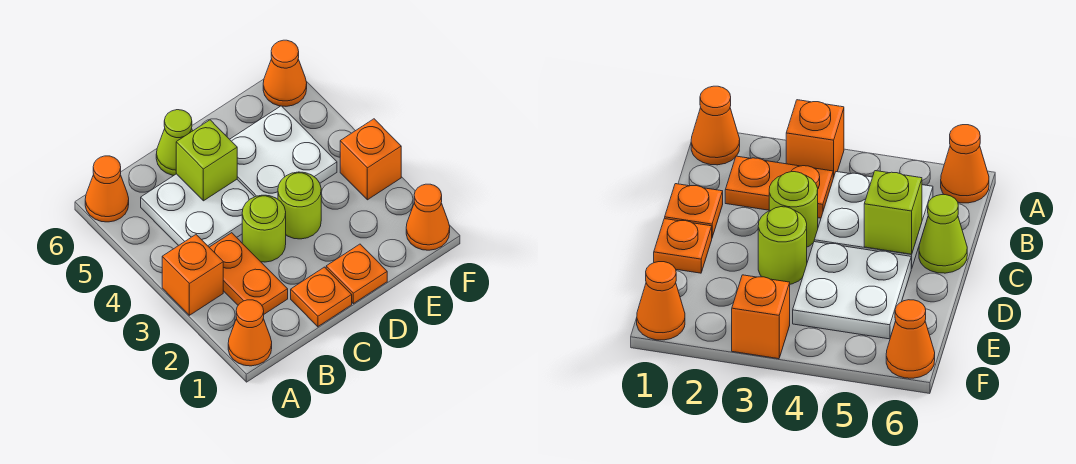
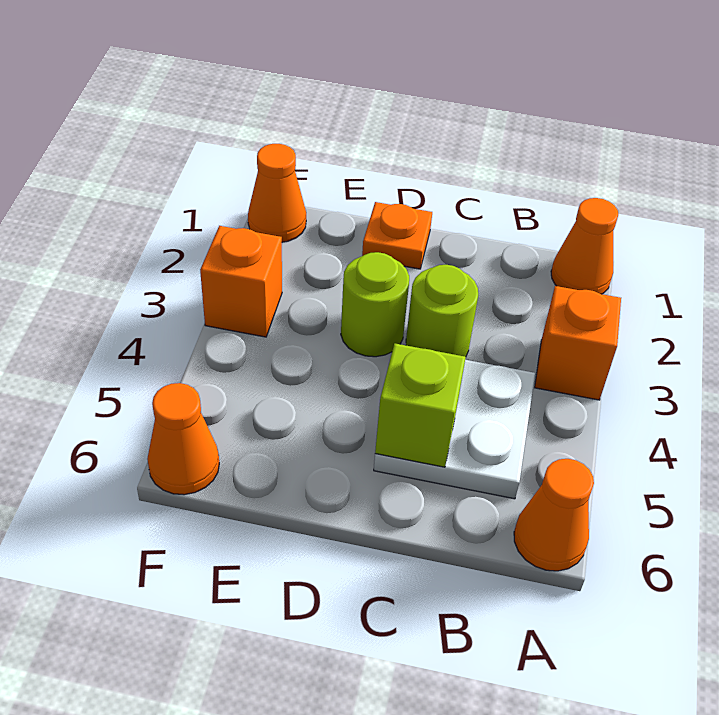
orange 1x2 plate [209,233,288,314] -> none
orange 1x1 plate [291,267,352,327] -> none
lime 1x1 cone [156,110,193,175] -> none
white 2x2 plate [230,106,337,199] -> none

